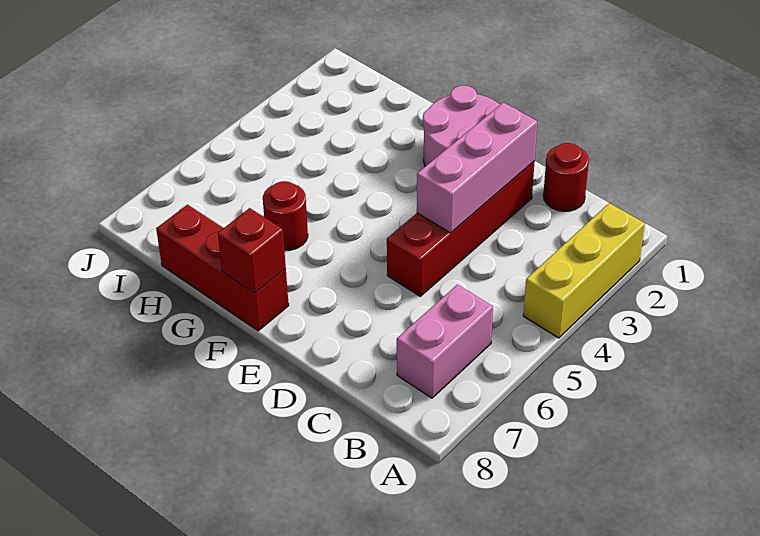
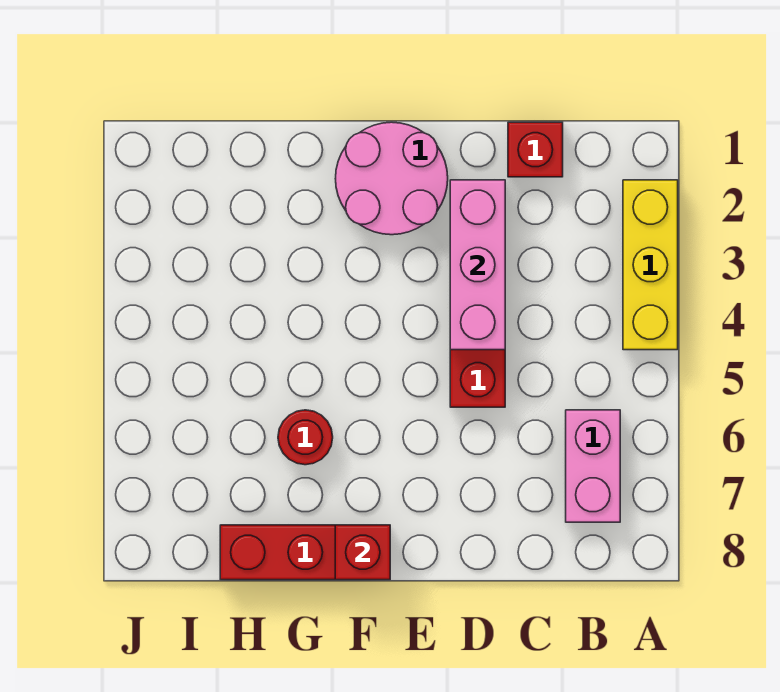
red 1x1 round brick [543,143,589,211] -> red 1x1 brick [508,122,563,177]

